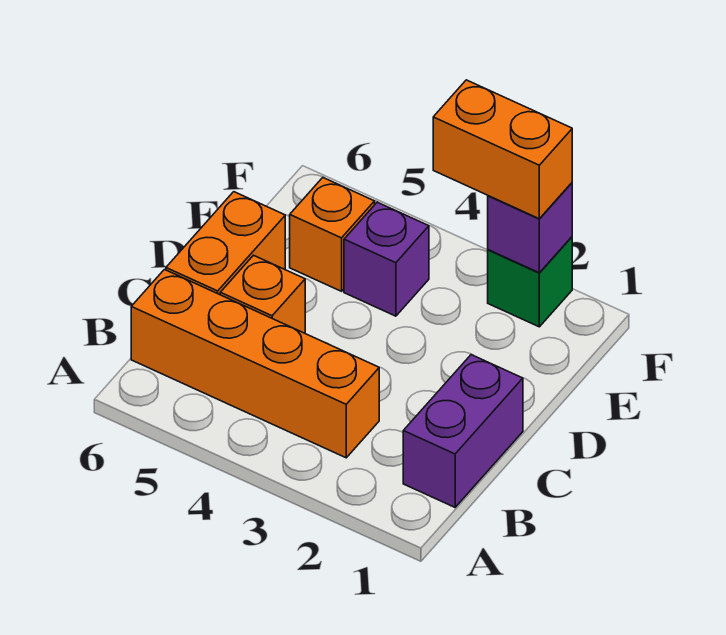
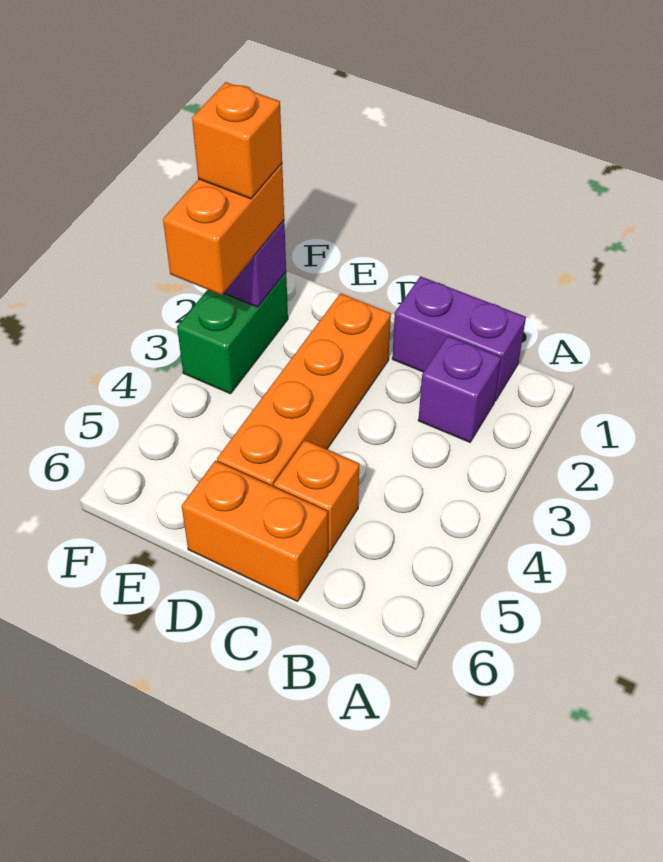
orange 1x4 brick [131,270,379,458] -> orange 1x4 brick moved to [217,293,391,487]
purple 1x1 brick [344,202,429,316] -> purple 1x1 brick moved to [418,336,501,442]
orange 1x1 brick [290,178,375,291] -> orange 1x1 brick moved to [192,82,282,199]
green 1x1 brick [488,237,572,327] -> green 1x2 brick [177,272,288,394]

